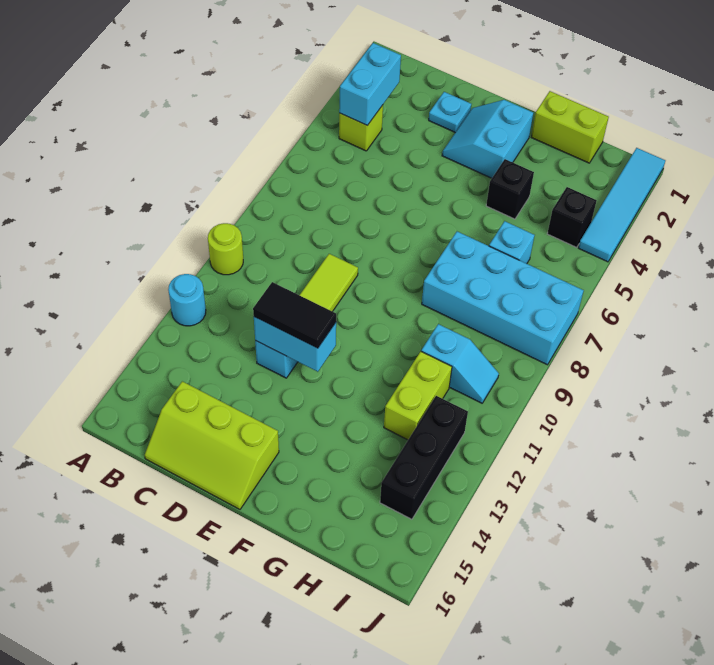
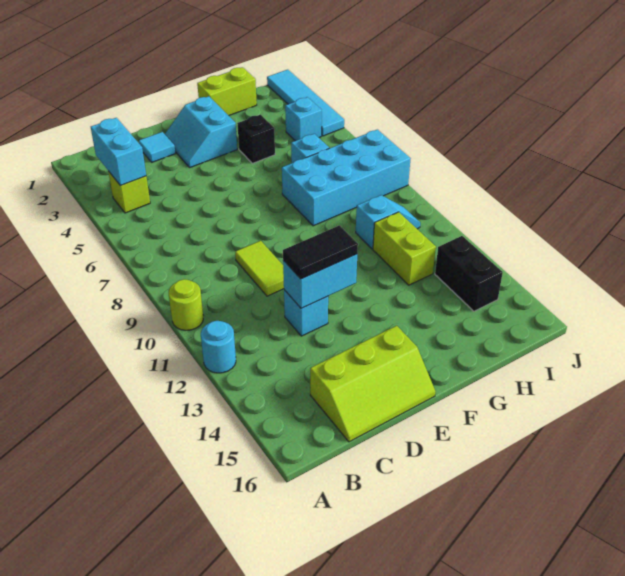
cyan 1x1 plate [429,92,471,133] -> cyan 1x1 tile [139,132,175,162]
black 1x1 brick [547,187,597,248] -> cyan 1x1 brick [285,97,322,141]
black 1x3 brick [380,396,468,519] -> black 1x2 brick [435,236,503,311]

